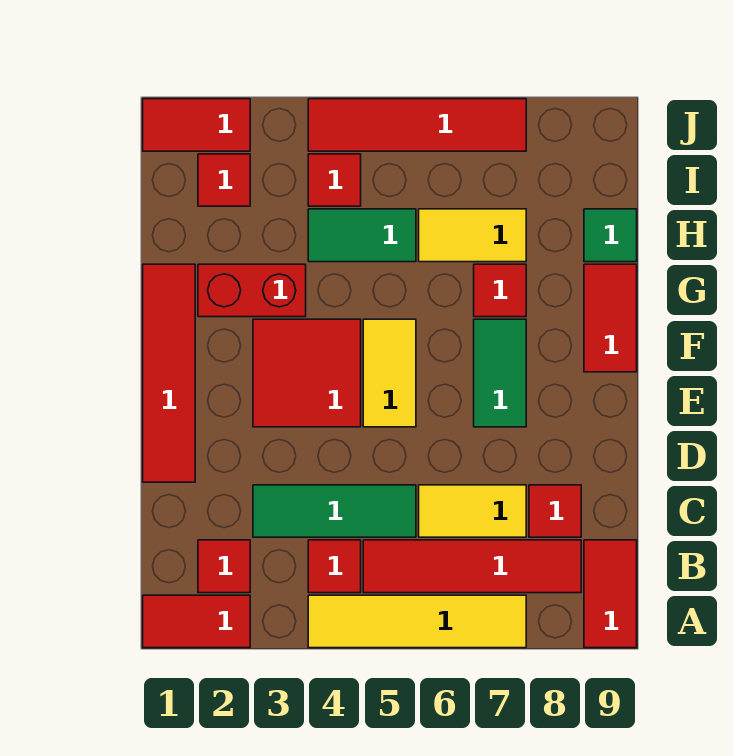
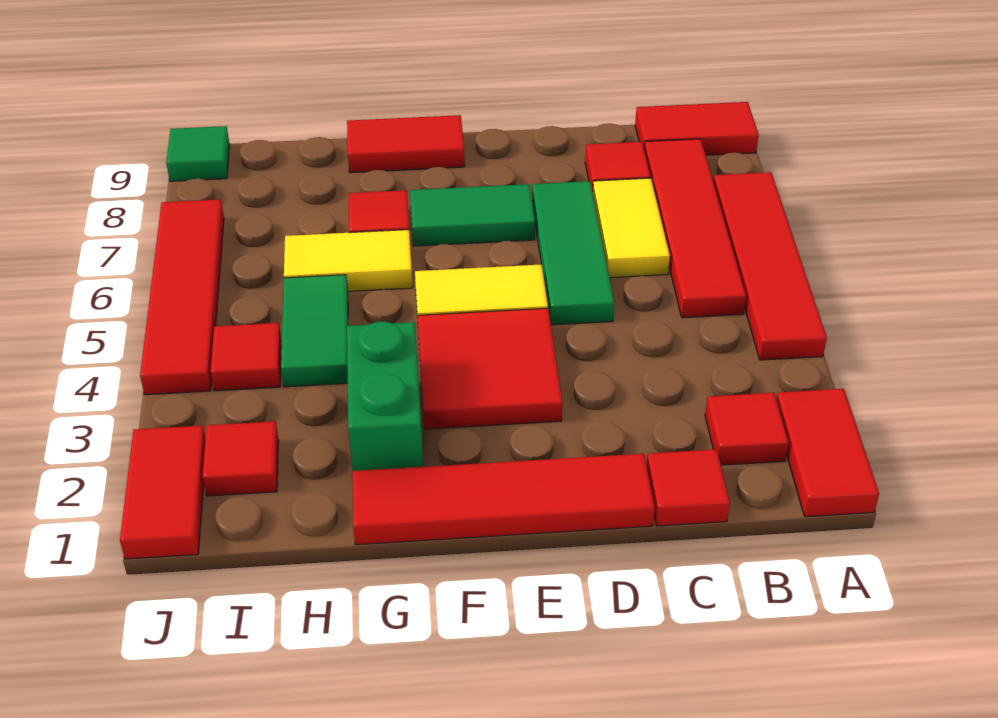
yellow 1x4 tile [308,595,526,648] -> red 1x4 tile [713,172,827,360]
red 1x1 tile [308,540,361,593] -> red 1x1 tile moved to [647,449,730,526]
green 1x3 tile [253,485,416,537] -> green 1x3 tile moved to [532,181,614,325]
red 1x2 brick [198,264,306,317] -> green 1x2 brick [347,322,423,471]
yellow 1x2 tile [419,209,526,262] -> yellow 1x2 tile turned to [284,230,413,291]
green 1x1 tile [584,209,637,262] -> green 1x1 tile moved to [166,126,230,181]

